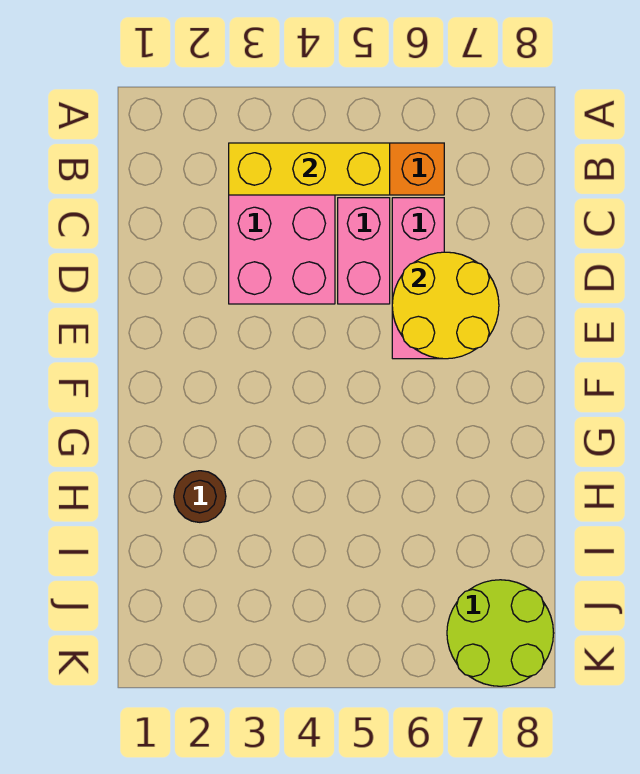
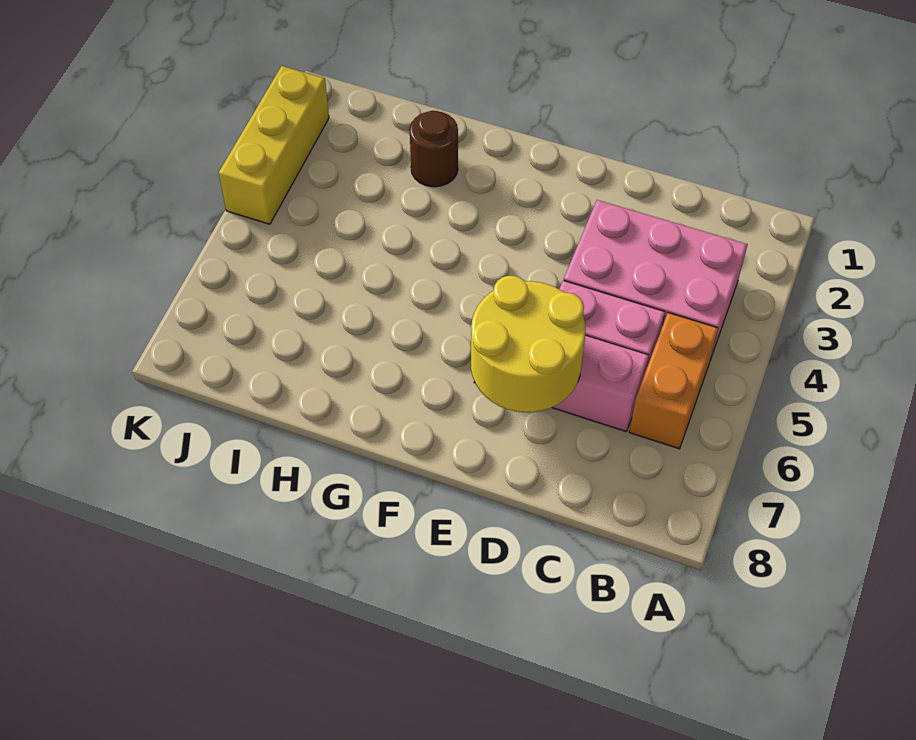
yellow 1x3 brick [229,143,390,195] -> yellow 1x3 brick moved to [219,66,329,224]
lime 2x2 round brick [447,580,554,686] -> none

